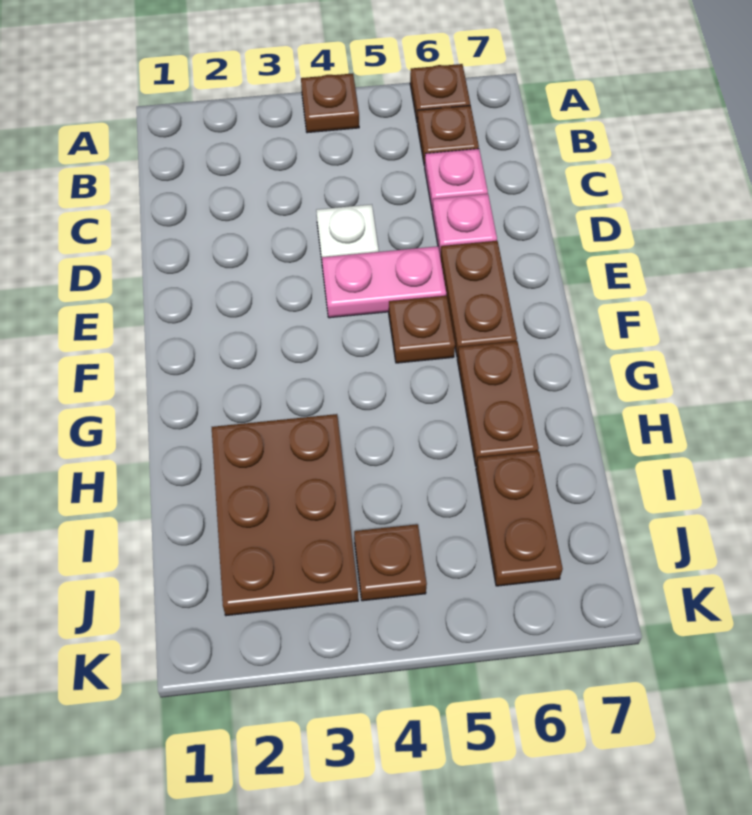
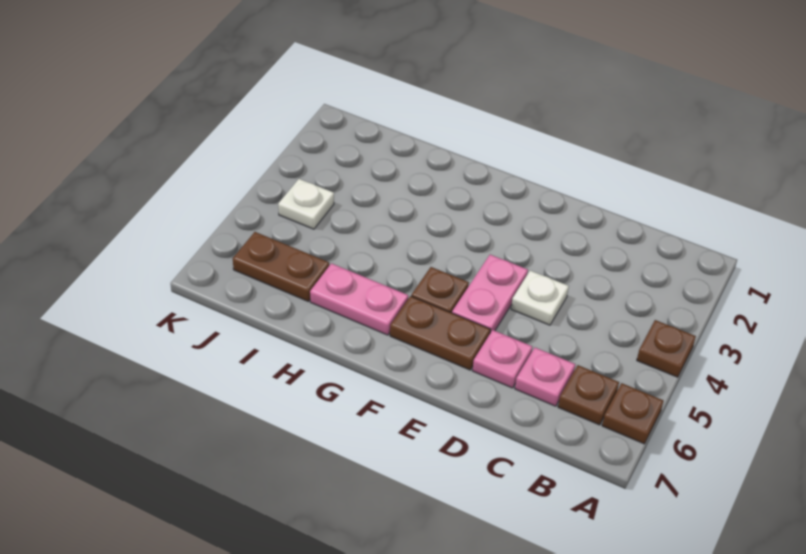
brown 1x2 plate [457,341,539,466] -> pink 1x2 plate [310,263,408,335]
brown 2x3 plate [212,414,358,616] -> none
brown 1x1 plate [354,524,427,601] -> white 1x1 plate [278,179,334,229]

